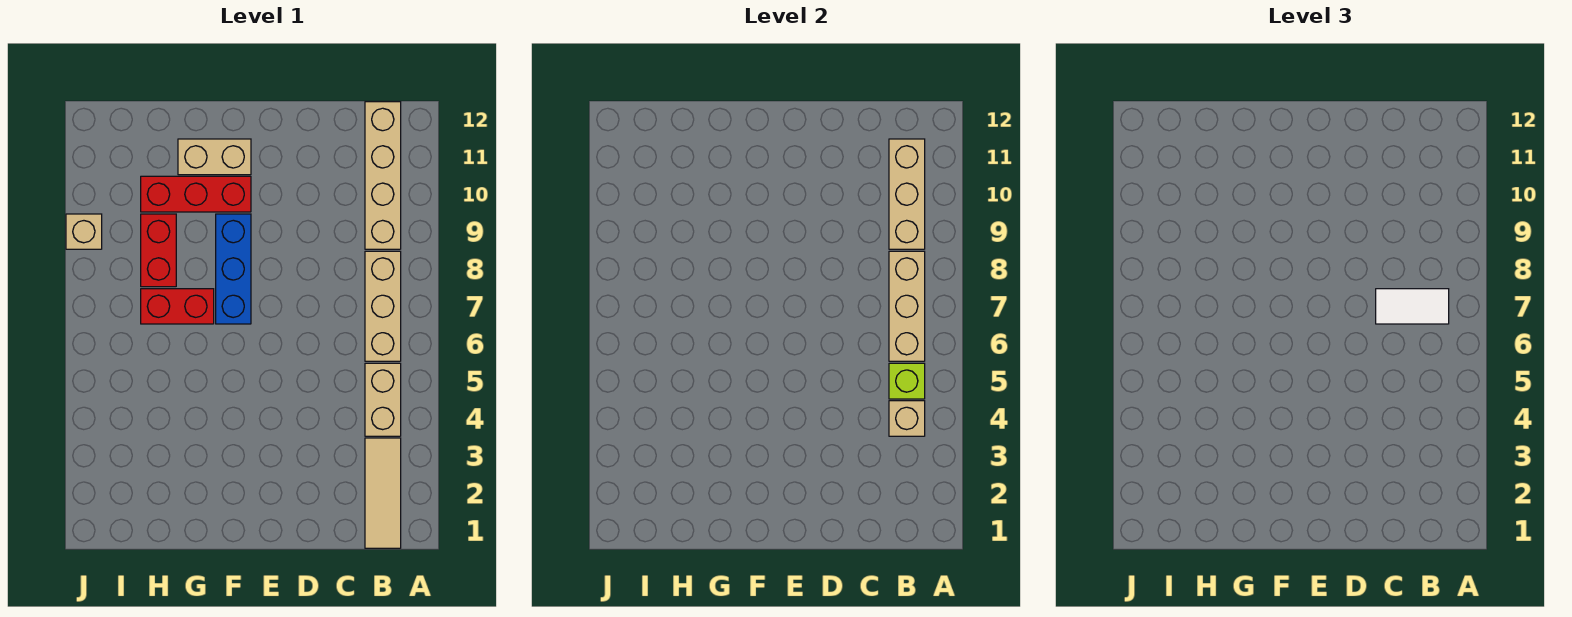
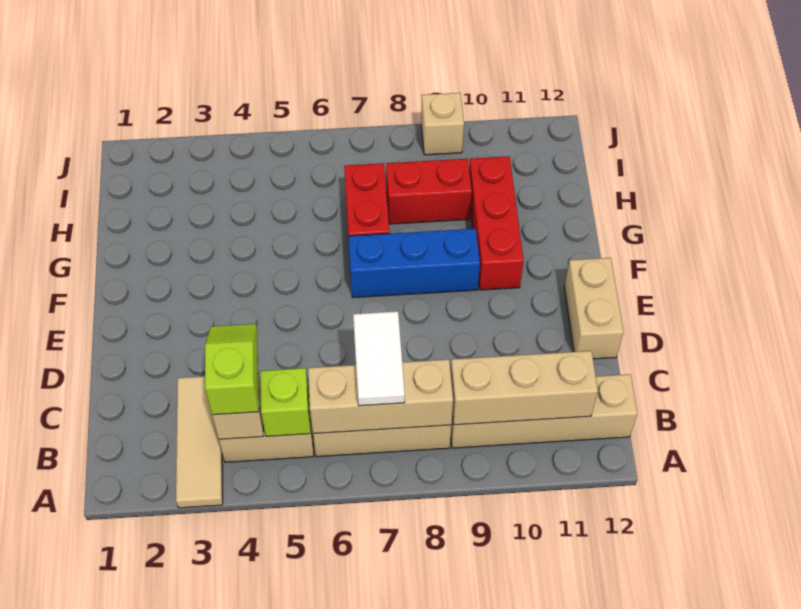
tan 1x3 tile [365,438,401,548] -> tan 1x3 tile turned to [176,376,223,508]
none -> lime 1x2 slope [205,324,259,415]
tan 1x2 brick [178,139,251,175] -> tan 1x2 brick moved to [564,258,624,359]

